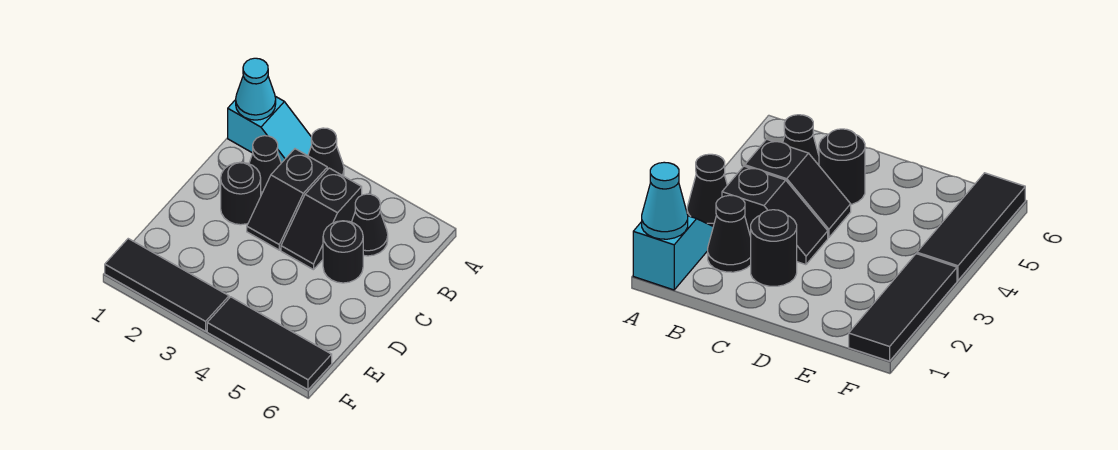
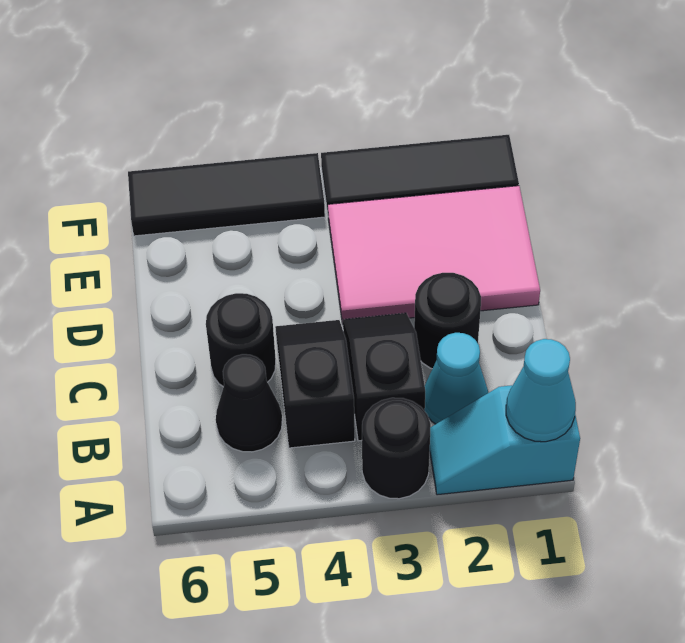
black 1x1 cone [308,128,344,176] -> black 1x1 round brick [362,398,431,499]
black 1x1 cone [249,136,281,195] -> cyan 1x1 cone [425,333,488,424]
none -> pink 2x3 tile [328,186,540,324]

